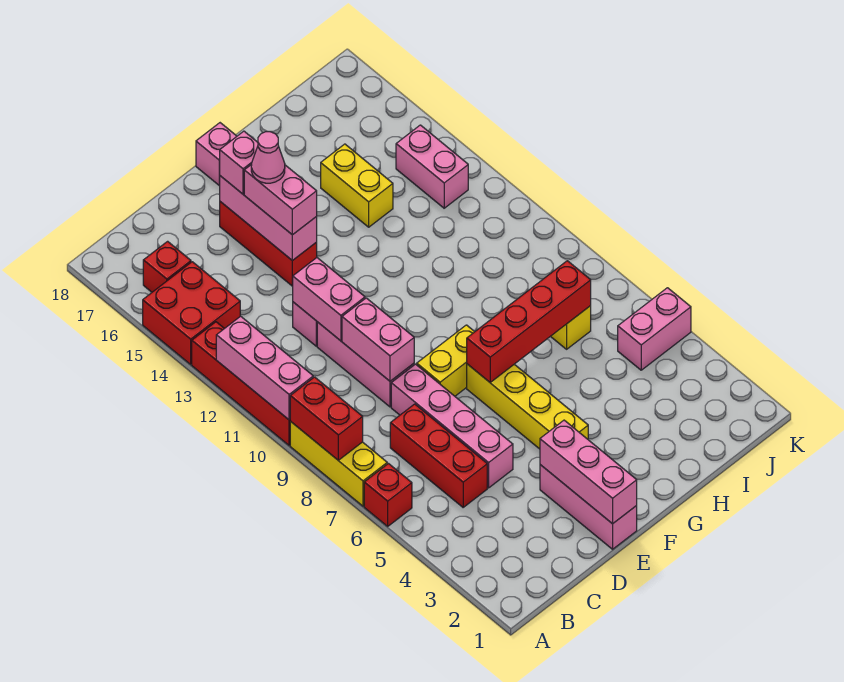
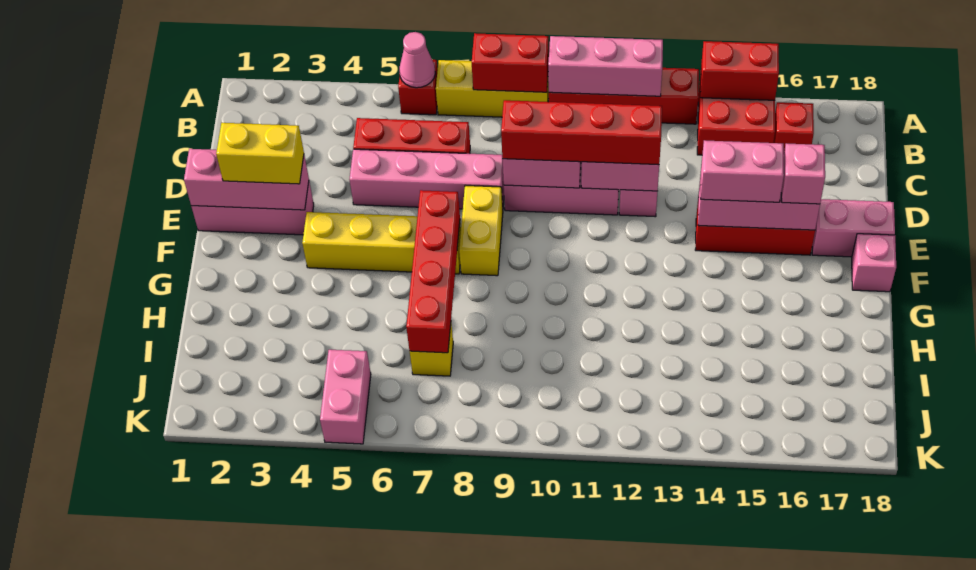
none -> red 1x2 brick [700,41,779,100]
none -> red 1x4 brick [501,100,662,165]
pink 1x1 cone [251,132,285,183] -> pink 1x1 cone moved to [399,32,435,88]
yellow 1x2 brick [321,144,393,227] -> yellow 1x2 brick moved to [216,123,304,184]
pink 1x2 brick [396,125,468,208] -> pink 1x2 brick moved to [812,199,895,257]

